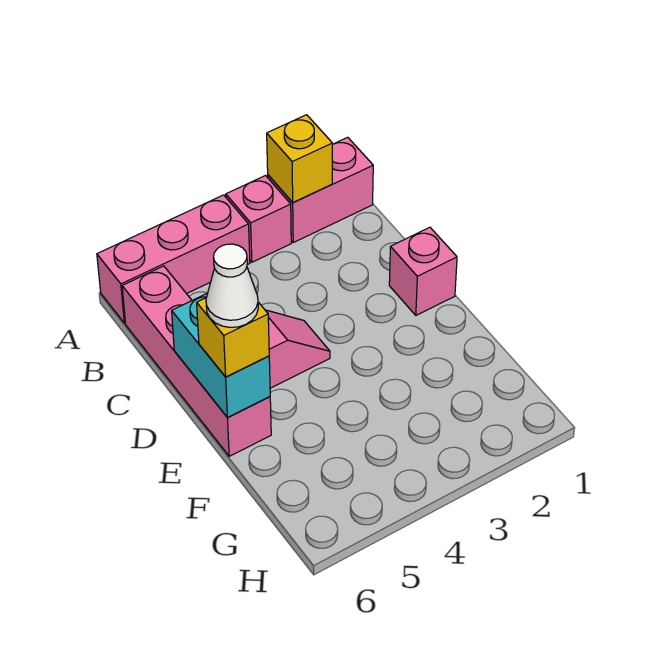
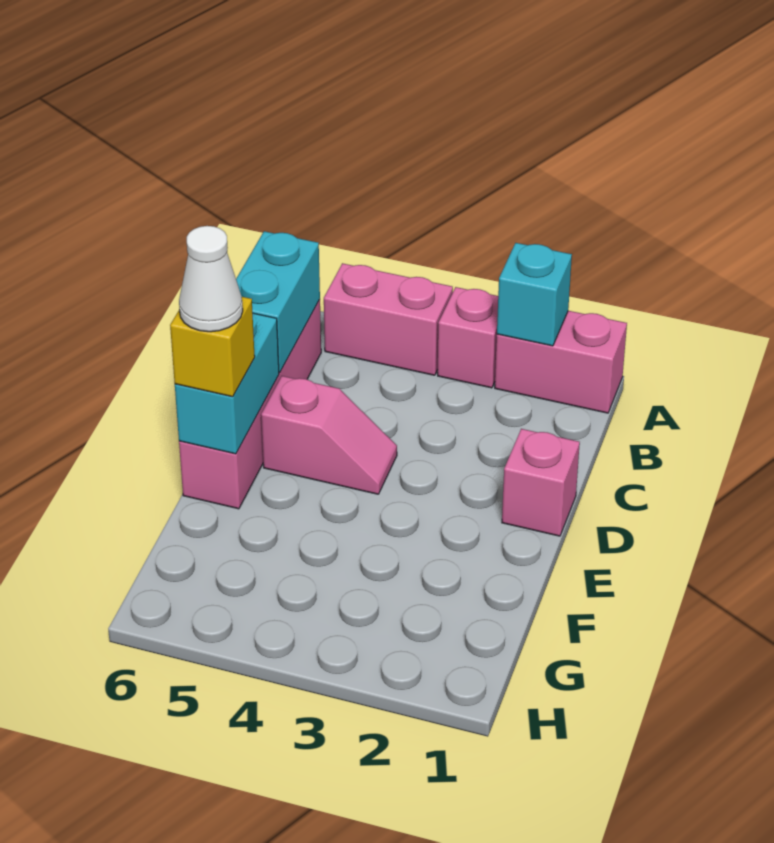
yellow 1x1 brick [267,115,332,203] -> cyan 1x1 brick [497,243,572,346]
pink 1x3 brick [97,195,250,323] -> pink 1x2 brick [324,263,453,375]
none -> cyan 1x2 brick [236,231,320,373]

